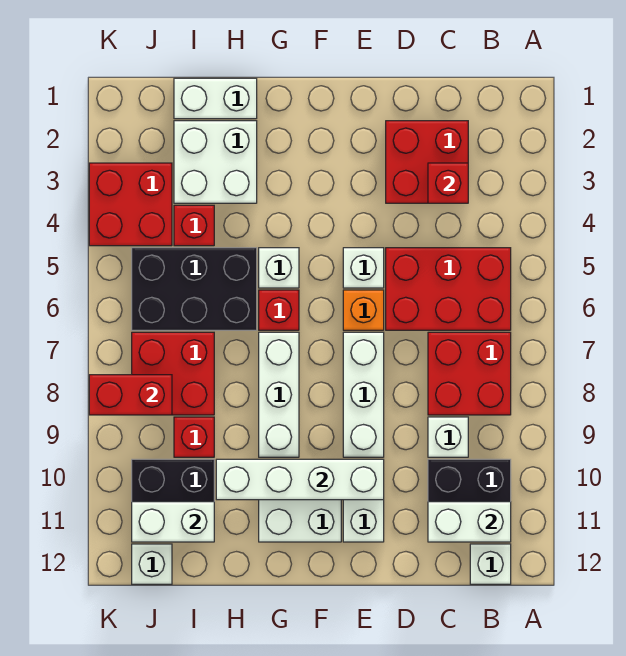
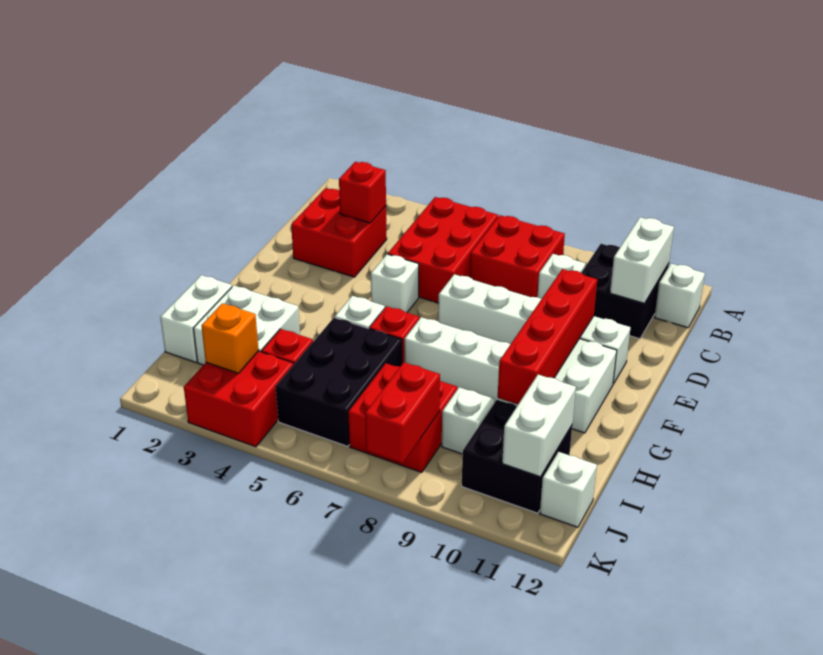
orange 1x1 brick [343,290,384,330] -> orange 1x1 brick moved to [201,303,259,373]
white 1x4 brick [216,459,384,500] -> red 1x4 brick [498,269,597,404]
red 1x1 brick [174,417,214,457] -> white 1x1 brick [442,387,495,454]

